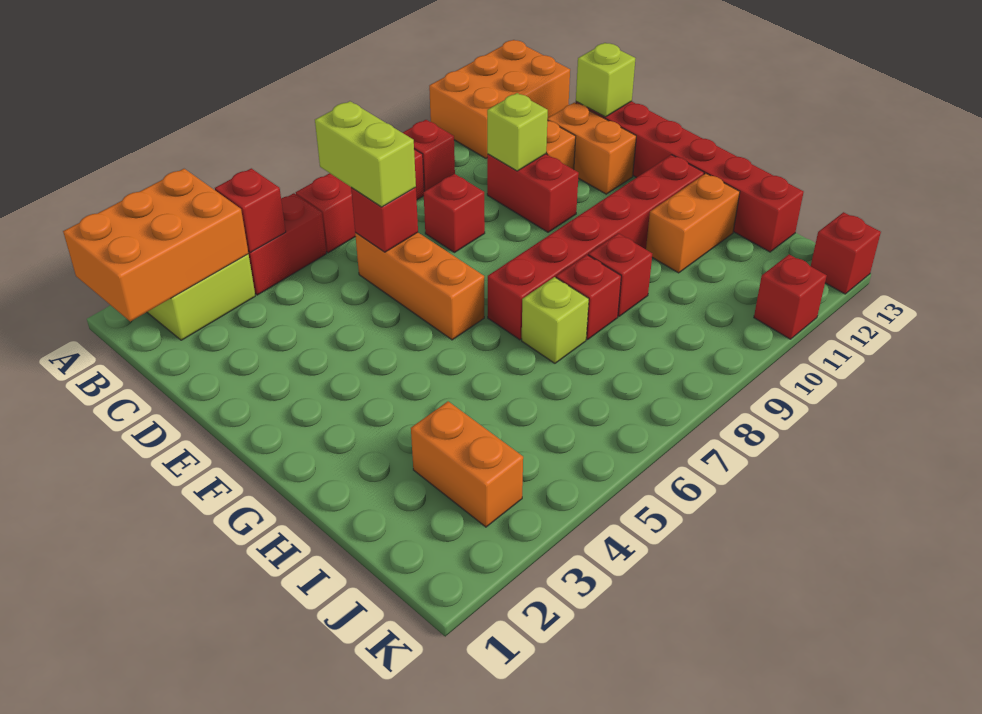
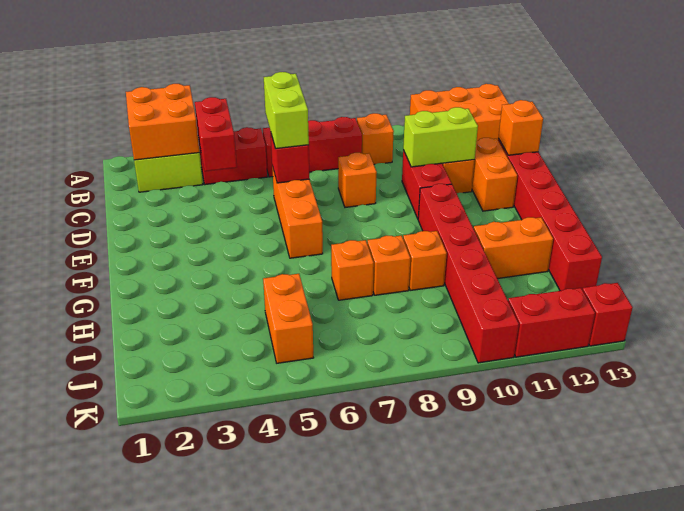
orange 2x3 brick [63,169,248,321] -> orange 2x2 brick [126,84,200,160]
red 1x1 brick [215,168,286,252] -> red 1x2 brick [195,97,237,171]
red 1x1 brick [403,120,455,191] -> orange 1x1 brick [357,113,394,165]
red 1x1 brick [424,174,485,253] -> orange 1x1 brick [338,153,377,207]
lime 1x1 brick [487,93,548,171] -> lime 1x2 brick [403,107,478,167]
lime 1x1 brick [576,43,635,117] -> orange 1x1 brick [498,100,543,155]
red 1x6 brick [488,155,704,340] -> red 1x6 brick turned to [418,184,519,363]
lime 1x1 brick [522,277,589,363] -> orange 1x1 brick [331,240,374,300]
red 1x1 brick [556,255,621,340] -> orange 1x1 brick [367,236,410,295]
red 1x1 brick [588,233,652,317] -> orange 1x1 brick [403,231,447,290]
orange 1x2 brick [411,401,523,527] -> orange 1x2 brick moved to [263,274,313,363]
red 1x1 brick [754,255,827,339] -> red 1x2 brick [508,288,595,357]

